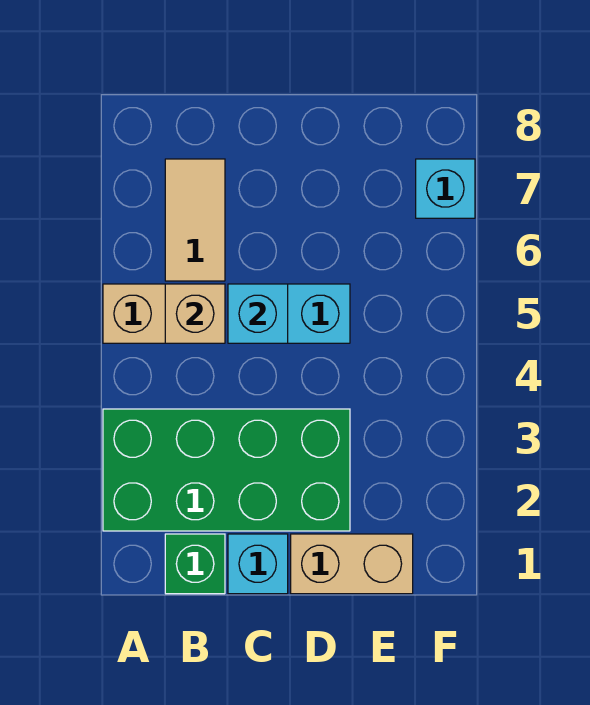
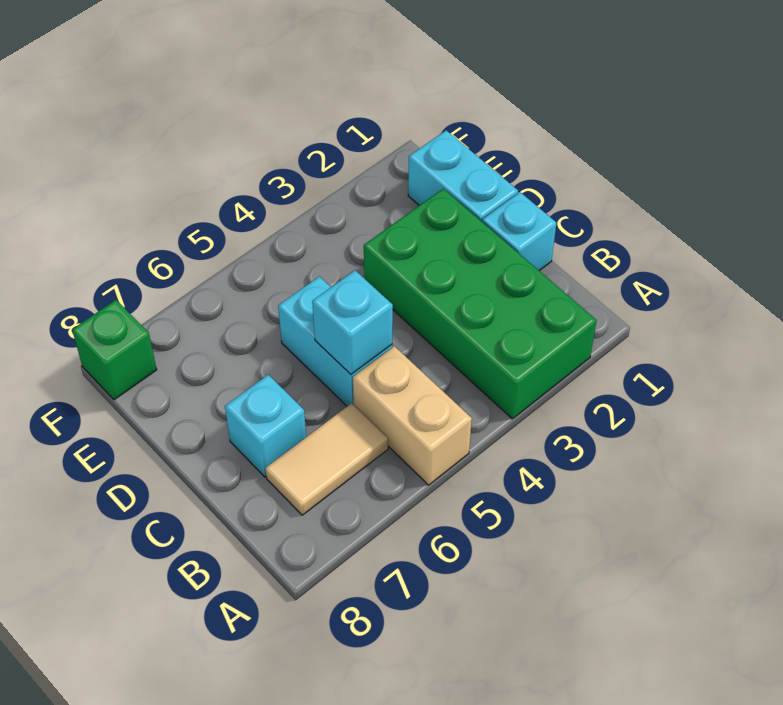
green 1x1 brick [165,534,225,594] -> green 1x1 brick moved to [72,300,157,400]
tan 1x1 brick [165,284,225,343] -> none
tan 1x2 brick [291,534,413,594] -> cyan 1x2 brick [408,130,518,221]
cyan 1x1 brick [416,159,475,218] -> cyan 1x1 brick moved to [225,375,306,477]

